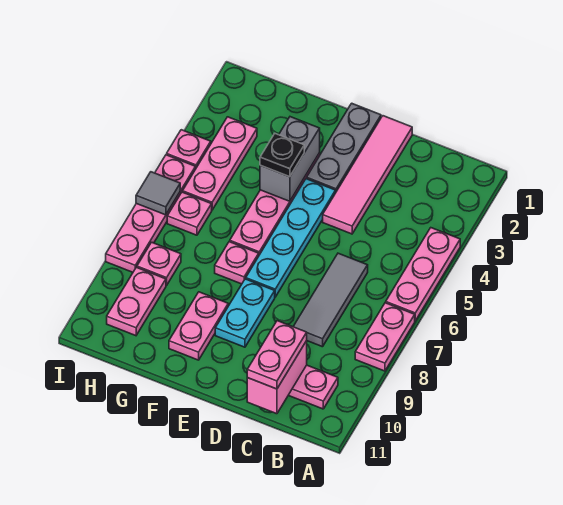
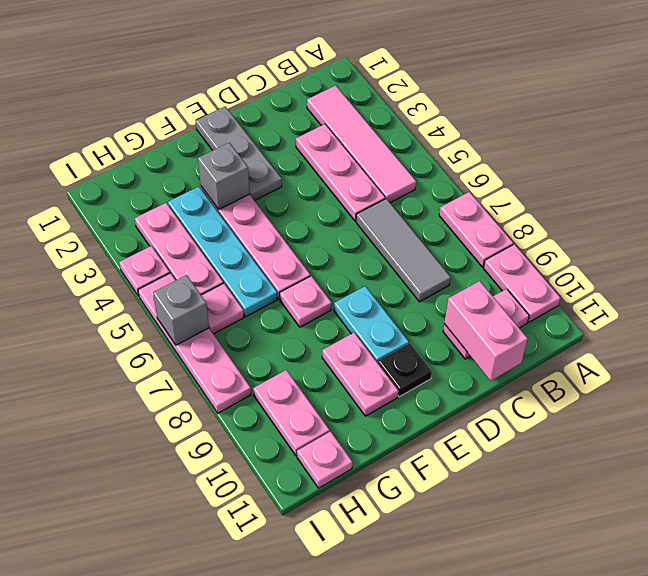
pink 1x3 plate [386,228,460,321] -> pink 1x3 plate moved to [296,124,385,221]
pink 1x2 plate [247,321,307,389] -> pink 1x2 plate moved to [484,244,561,322]
pink 1x4 tile [323,116,412,234] -> pink 1x4 tile moved to [307,85,416,203]
cyan 1x4 plate [246,179,336,297] -> cyan 1x4 plate moved to [168,187,277,317]
grey 1x2 brick [260,117,320,201] -> grey 1x1 brick [198,143,250,209]
black 1x1 plate [260,134,304,177] -> black 1x1 plate moved to [378,343,432,397]
pink 1x1 plate [137,242,181,286] -> pink 1x1 plate moved to [297,432,352,488]
grey 1x1 tile [136,172,180,215] -> grey 1x1 brick [153,275,209,345]

